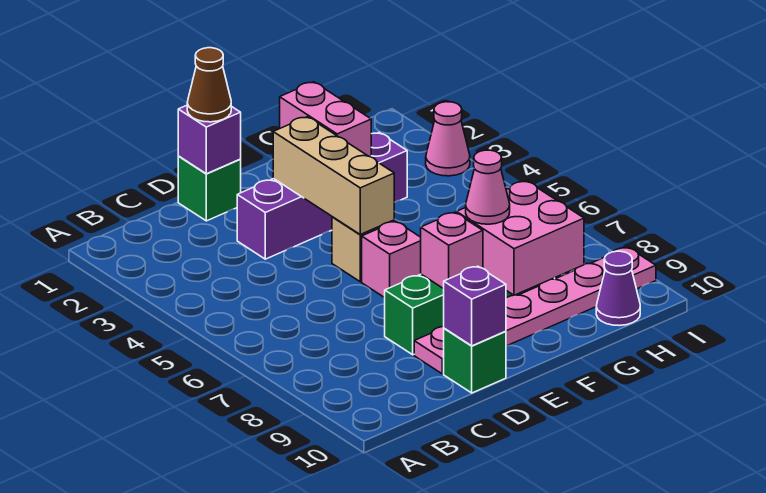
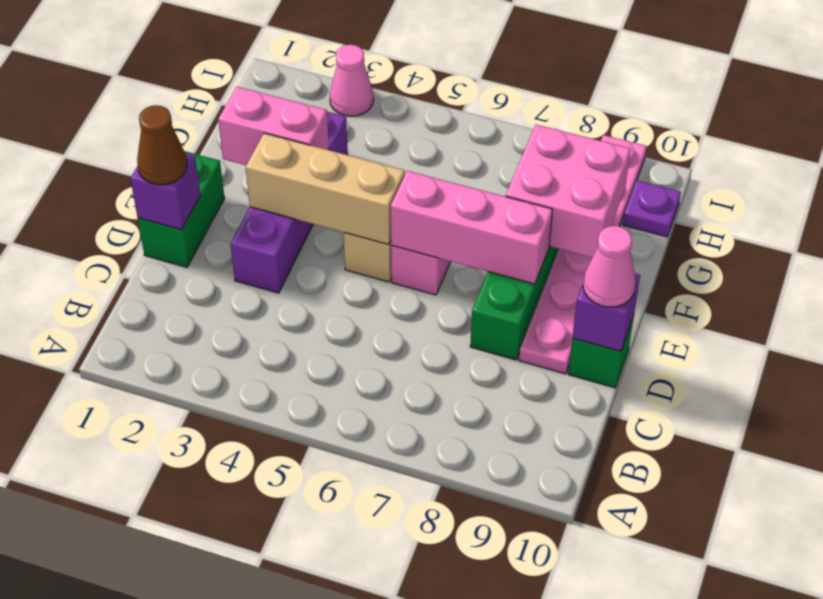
green 1x1 brick [178,156,241,221] -> green 1x2 brick [138,151,225,267]
pink 1x1 brick [421,212,483,289] -> pink 1x3 brick [391,171,553,284]
pink 1x1 cone [466,150,510,224] -> pink 1x1 cone moved to [583,226,636,307]
purple 1x1 cone [596,251,640,326] -> purple 1x1 plate [623,180,681,237]

